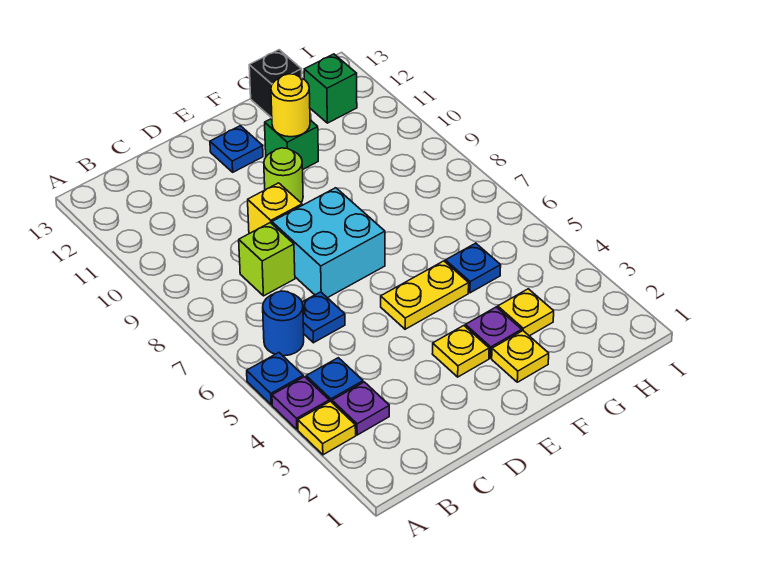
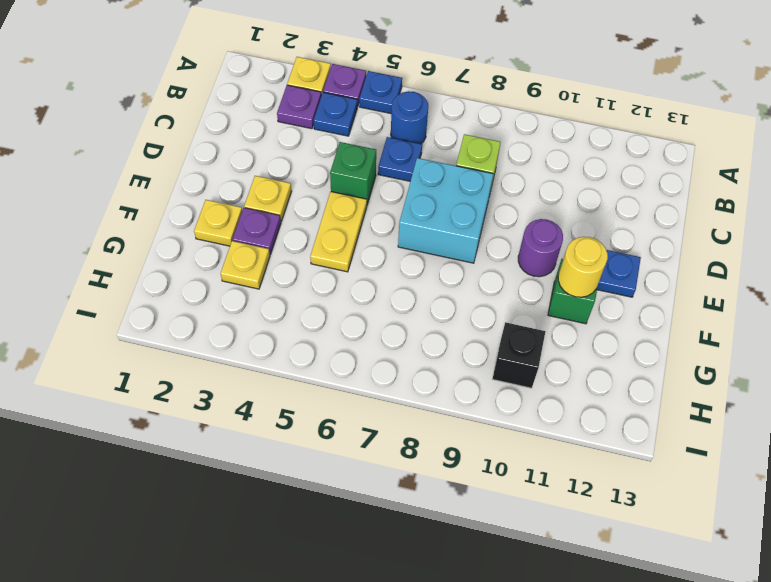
yellow 1x1 brick [248,183,302,234] -> none
lime 1x1 round brick [264,148,303,202] -> purple 1x1 round brick [518,219,563,277]
blue 1x1 plate [445,243,501,293] -> none
black 1x1 brick [249,50,302,118] -> black 1x1 brick moved to [492,322,546,388]
green 1x1 brick [304,54,357,123] -> green 1x1 brick moved to [330,142,376,205]

